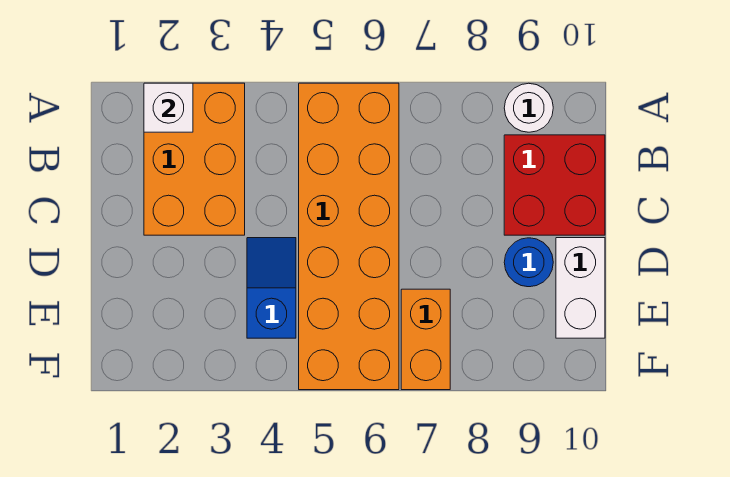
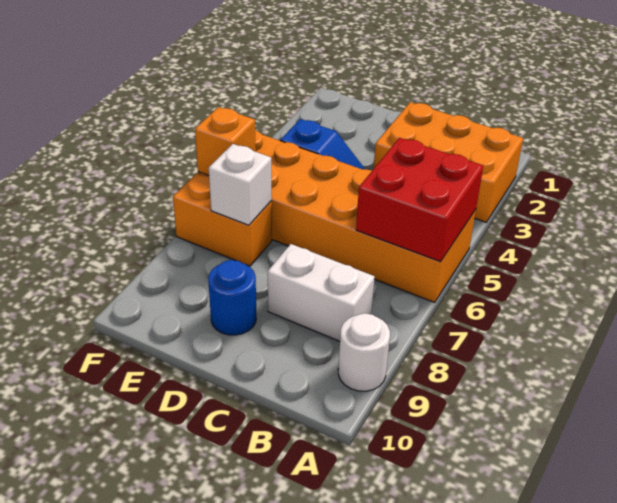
white 1x1 brick [144,83,193,132] -> white 1x1 brick moved to [209,144,272,225]
red 2x2 brick [504,135,605,235] -> red 2x2 brick moved to [356,138,483,262]
white 1x2 brick [556,238,605,338] -> white 1x2 brick moved to [268,244,375,341]
none -> orange 1x1 brick [195,107,256,175]

